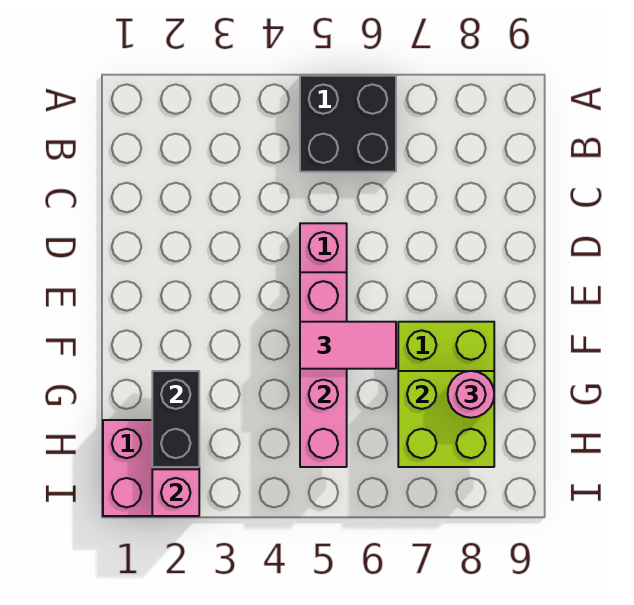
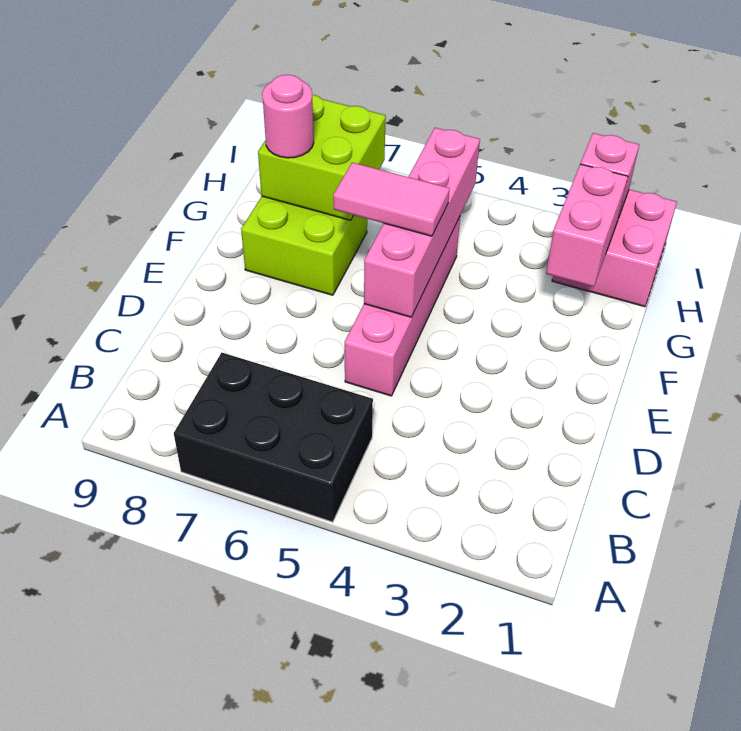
black 2x2 brick [300,76,396,172] -> black 2x3 brick [174,353,373,522]
black 1x2 brick [152,371,199,467] -> pink 1x2 brick [546,164,628,287]

